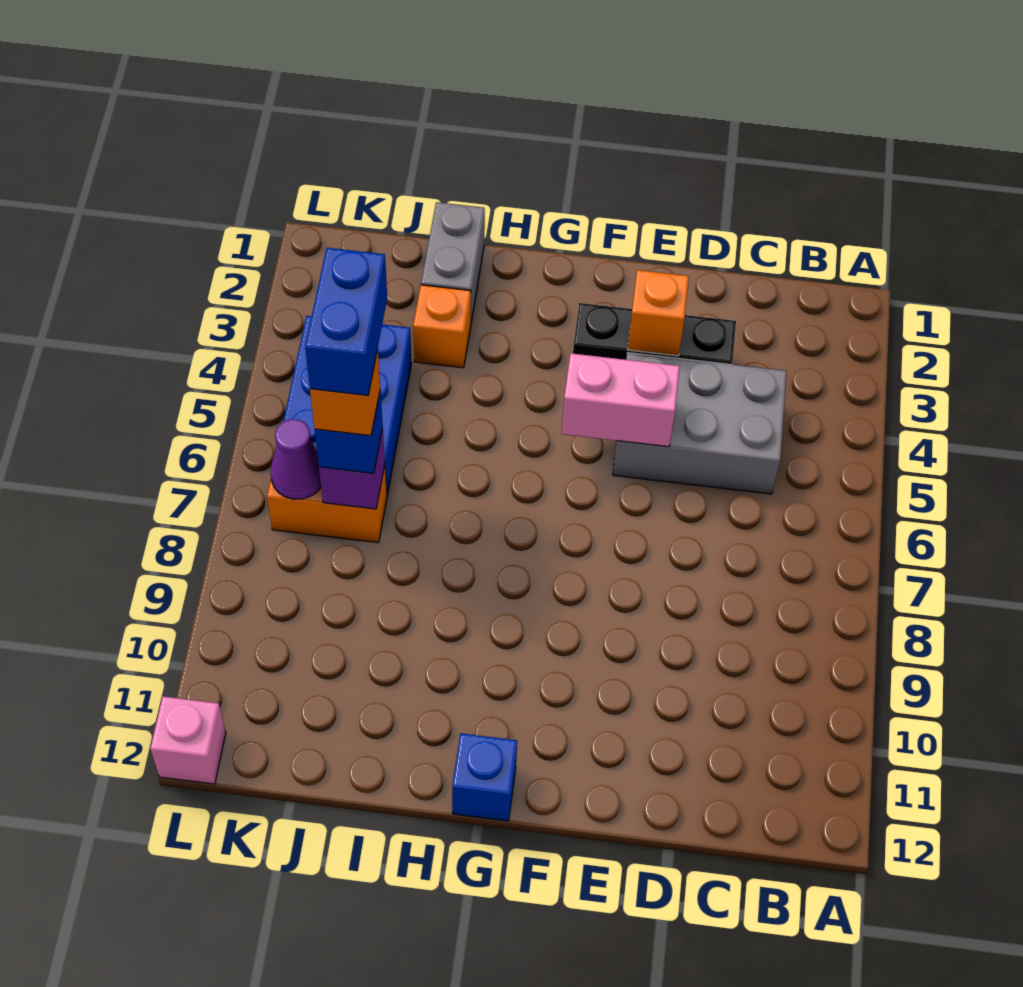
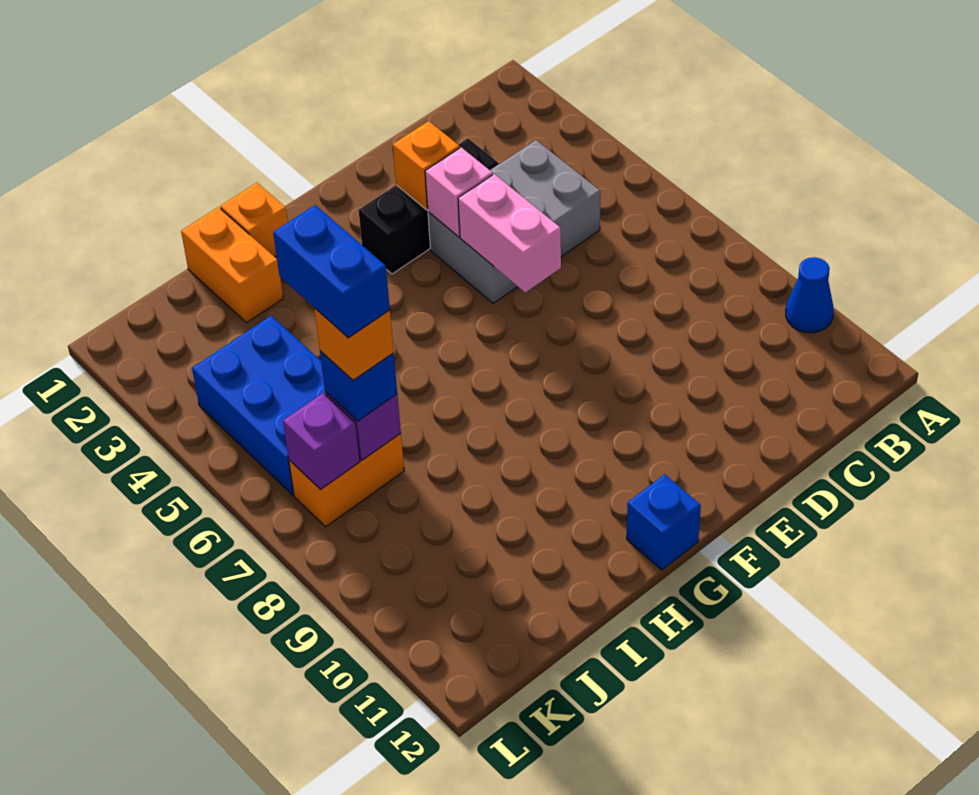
none -> blue 1x1 cone [786,257,834,333]
pink 1x2 brick [562,353,680,447] -> pink 1x2 brick turned to [458,174,561,292]
grey 1x2 brick [421,202,485,322] -> orange 1x2 brick [181,207,283,323]
orange 1x1 brick [413,285,471,368] -> orange 1x1 brick moved to [220,183,288,257]
purple 1x1 cone [271,419,321,499] -> purple 1x1 brick [283,393,360,490]
pink 1x1 brick [150,696,226,784] -> pink 1x1 brick moved to [425,147,493,237]

